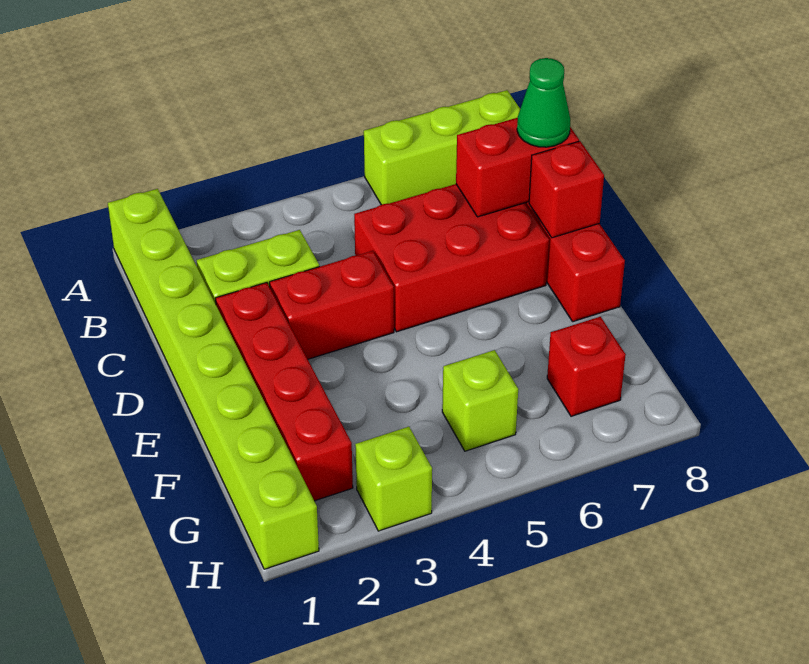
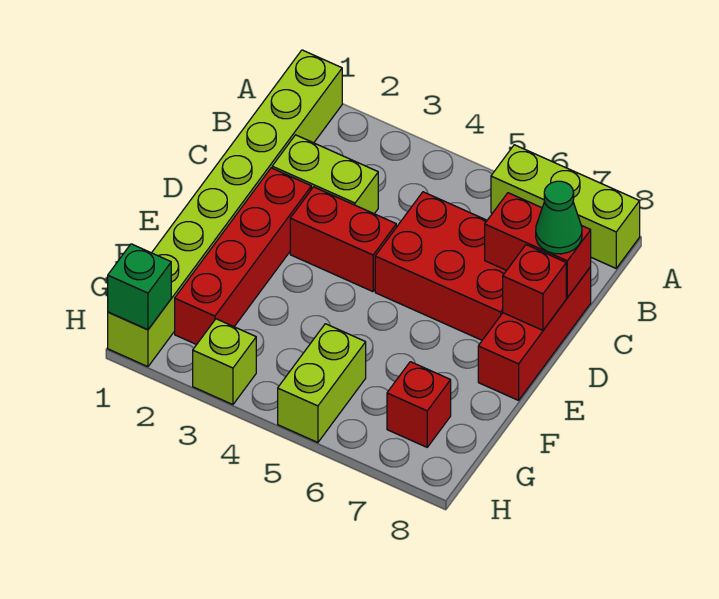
lime 1x1 brick [442,350,518,451] -> lime 1x2 brick [278,324,366,442]
none -> green 1x1 brick [108,244,171,330]

